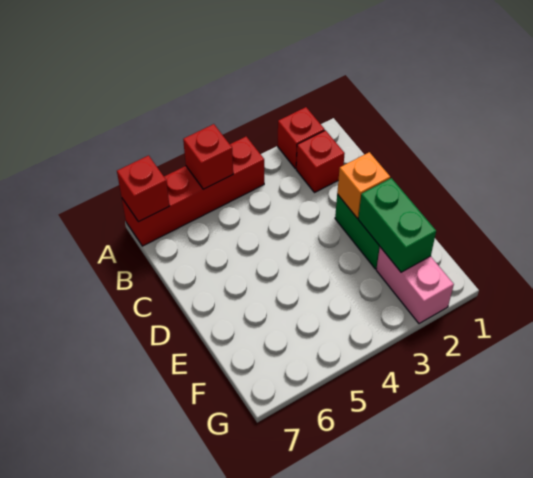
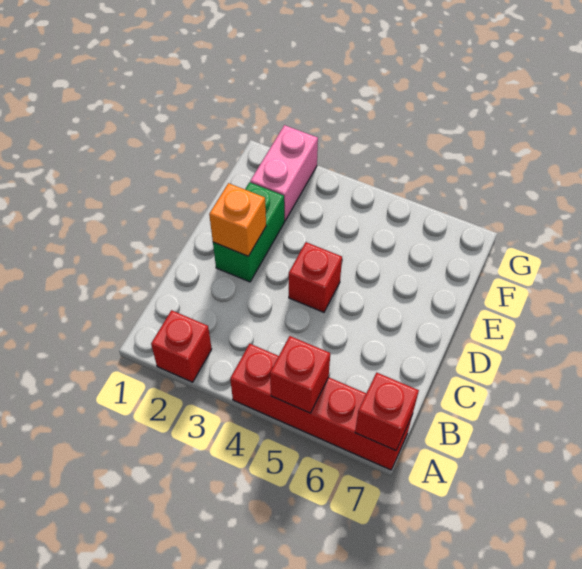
red 1x1 brick [296,130,345,193] -> red 1x1 brick moved to [289,242,342,312]
green 1x2 brick [358,178,436,272] -> none

